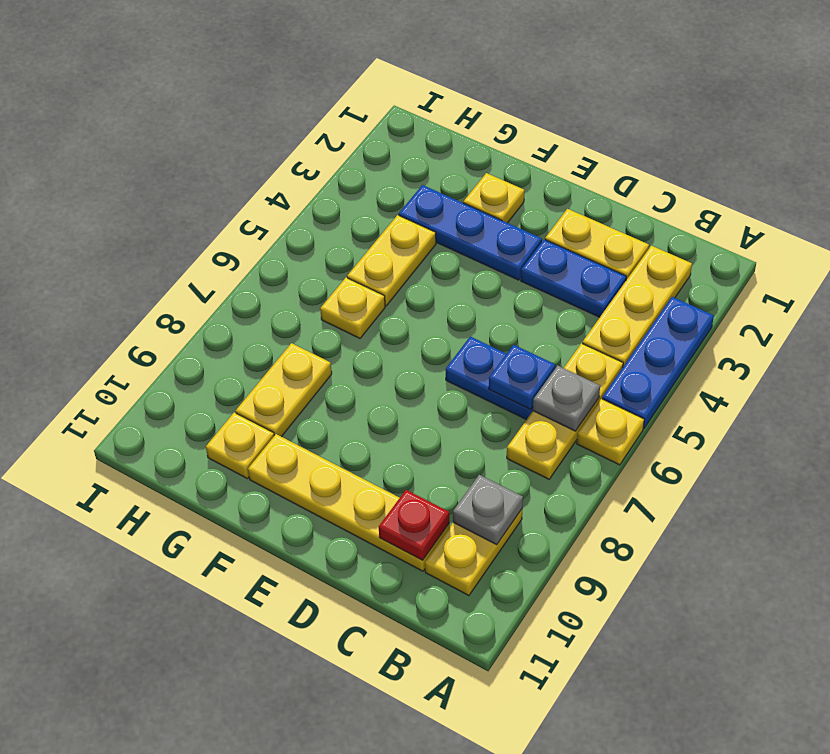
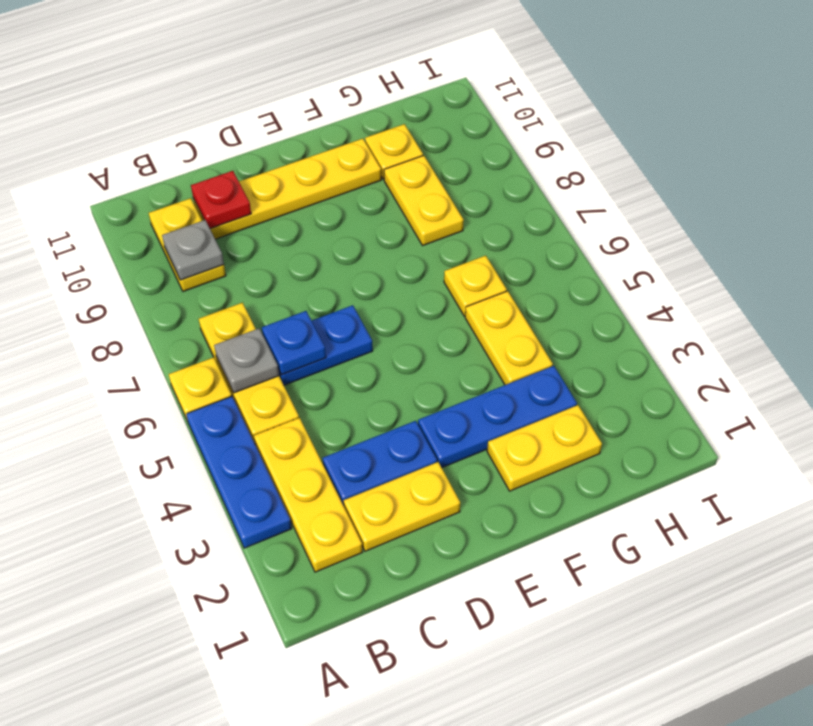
yellow 1x1 plate [463,173,525,223] -> yellow 1x2 plate [487,405,602,491]

